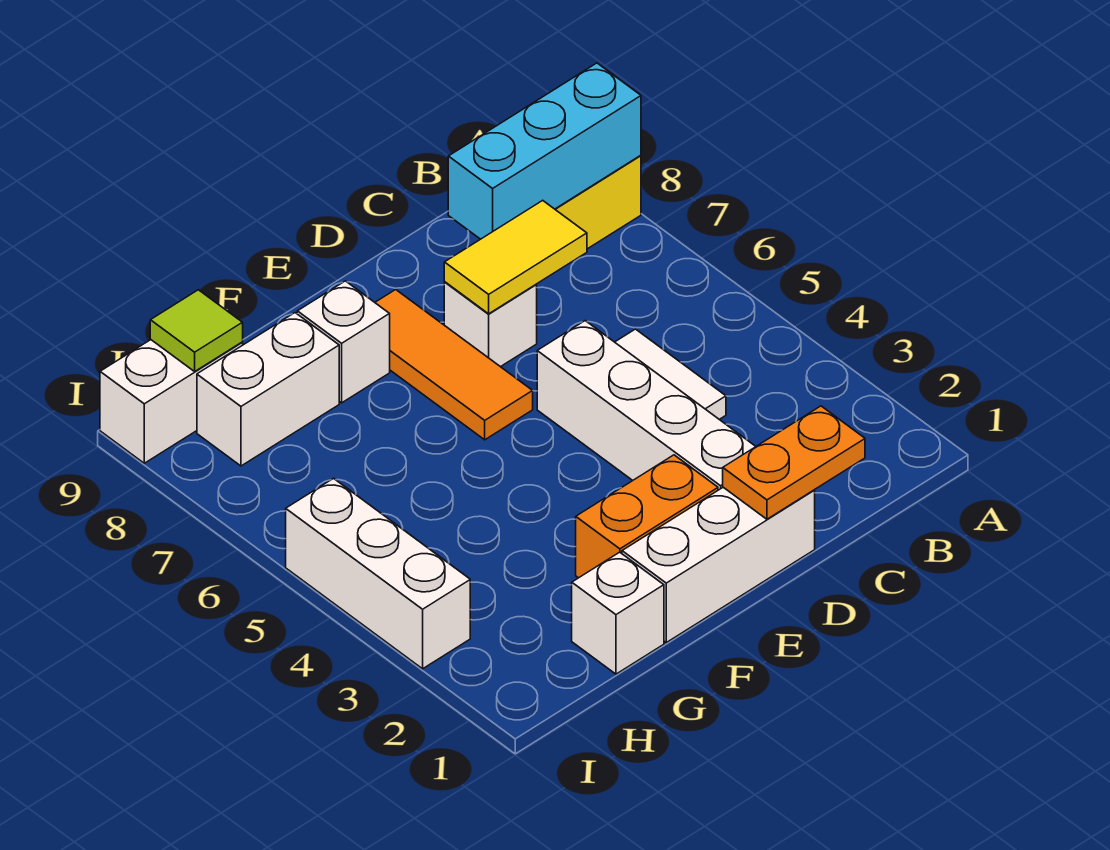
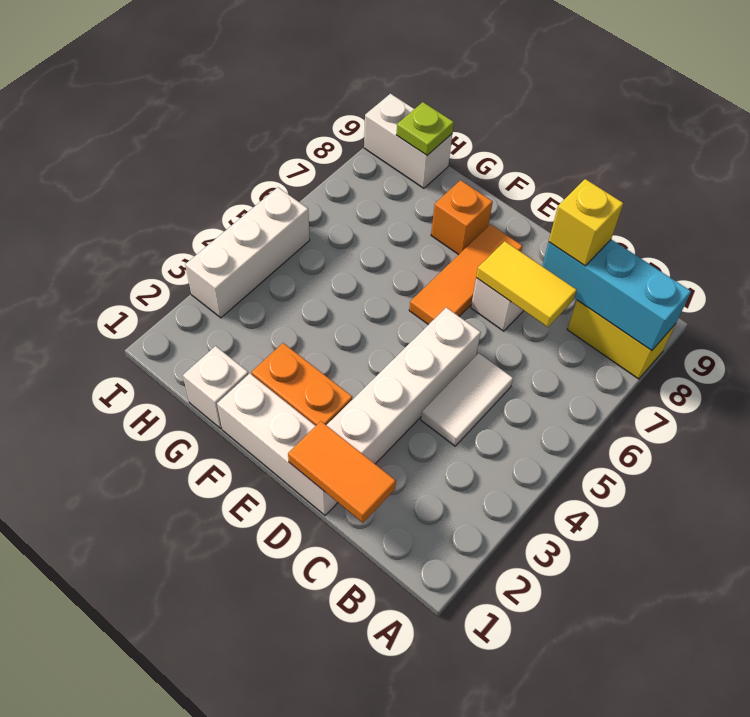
orange 1x2 plate [723,406,865,519] -> orange 1x2 tile [288,421,396,523]
none -> yellow 1x1 brick [549,179,623,266]
white 1x1 brick [297,281,390,403] -> orange 1x1 brick [431,180,493,255]
white 1x2 brick [197,313,339,466] -> none
lime 1x1 tile [150,290,243,371] -> lime 1x1 plate [396,102,454,155]

